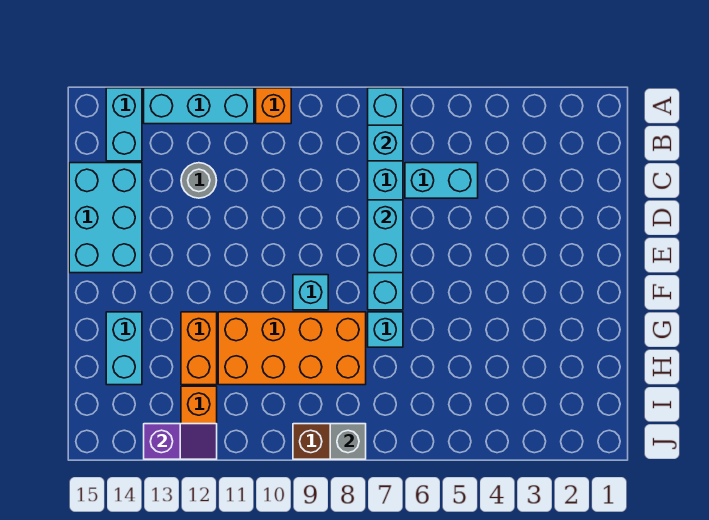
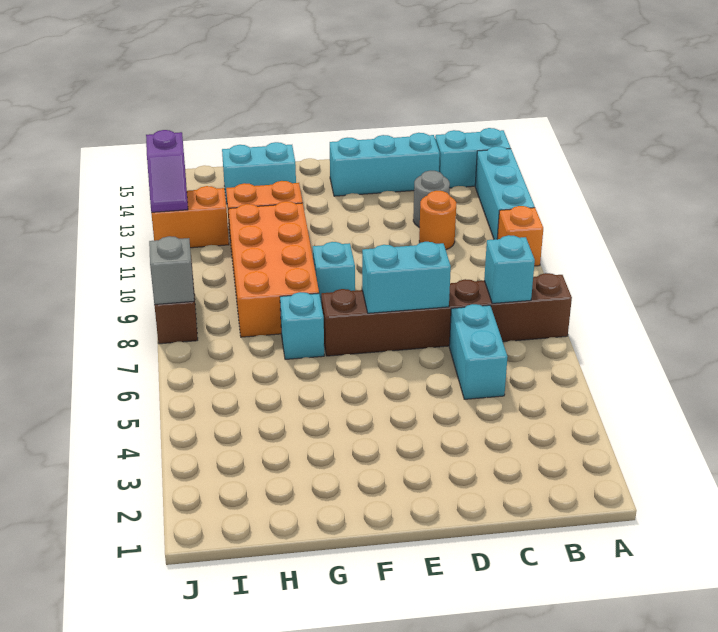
cyan 1x6 brick [368,88,403,310] -> brown 1x6 brick [321,273,572,356]
none -> orange 1x1 round brick [419,191,456,250]
cyan 2x3 brick [69,163,142,273] -> cyan 1x3 brick [330,133,440,196]

